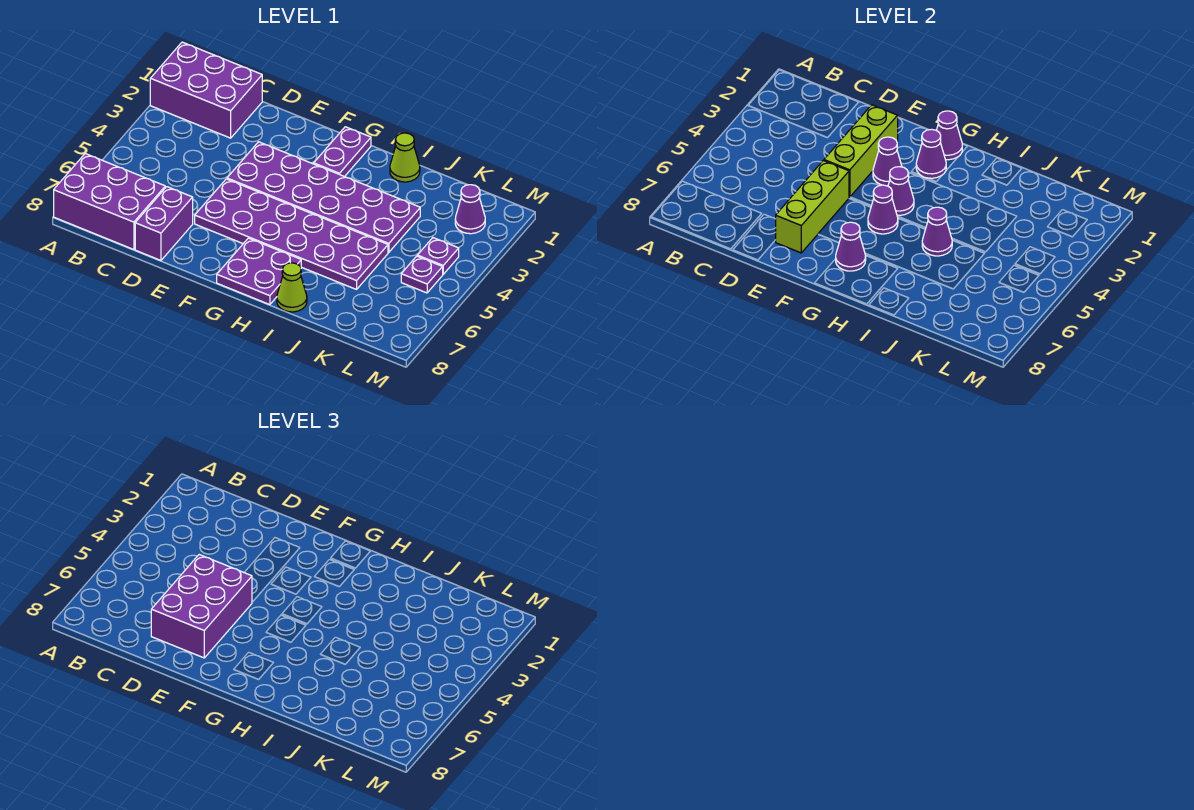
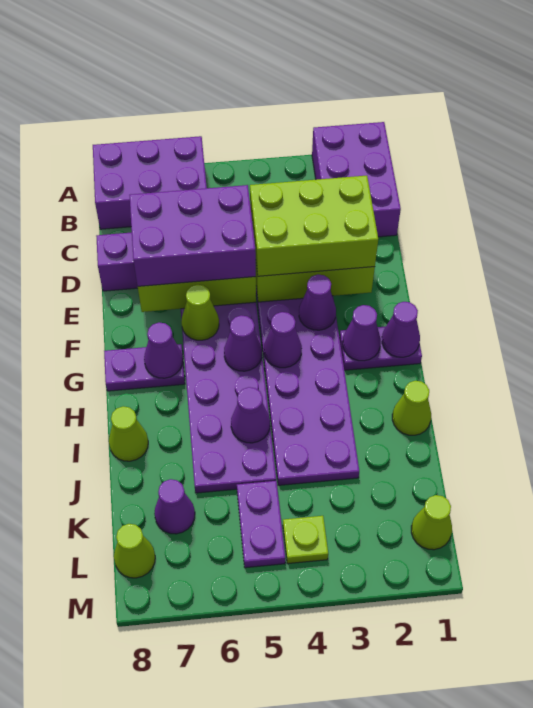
purple 2x3 brick [54,154,165,250] -> purple 2x3 brick turned to [93,136,207,229]
none -> lime 2x3 brick [250,176,378,276]
none -> lime 1x1 cone [182,285,219,340]
purple 2x2 plate [217,238,301,305] -> purple 1x2 plate [104,344,185,391]
none -> lime 1x1 cone [411,495,452,550]
purple 1x1 cone [455,185,485,234] -> purple 1x1 cone moved to [154,479,195,534]
purple 1x1 plate [417,238,459,274] -> lime 1x1 plate [283,516,328,564]
purple 1x1 plate [401,256,443,293] -> purple 1x2 plate [237,481,285,568]
none -> lime 1x1 cone [114,524,155,578]

